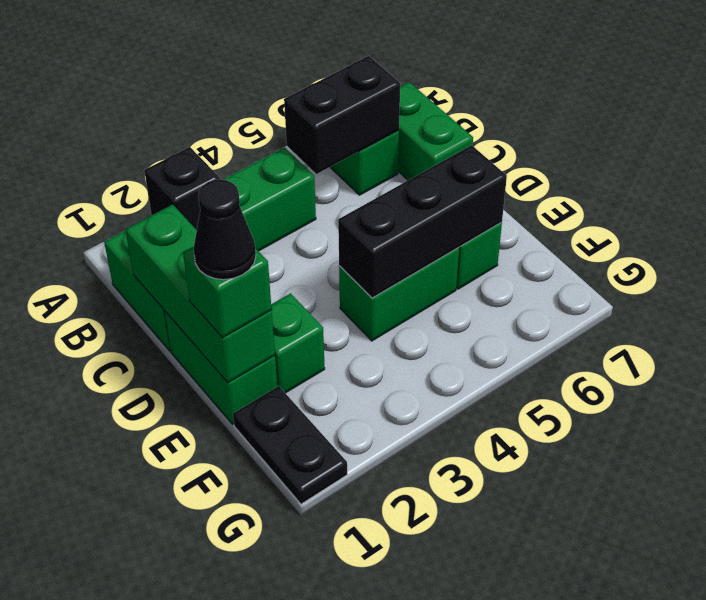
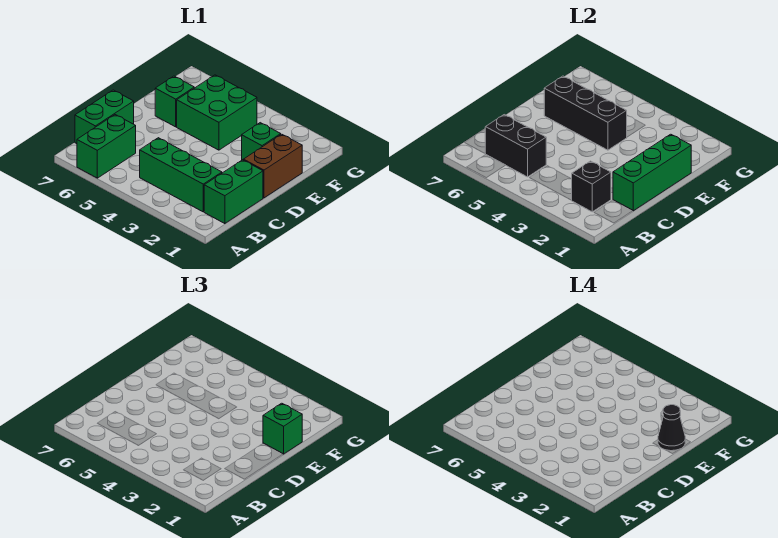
green 1x2 brick [164,311,277,424] -> brown 1x2 brick [243,134,302,198]
green 1x2 brick [339,248,459,341] -> green 2x2 brick [177,75,257,150]
black 1x2 plate [233,386,347,504] -> none

